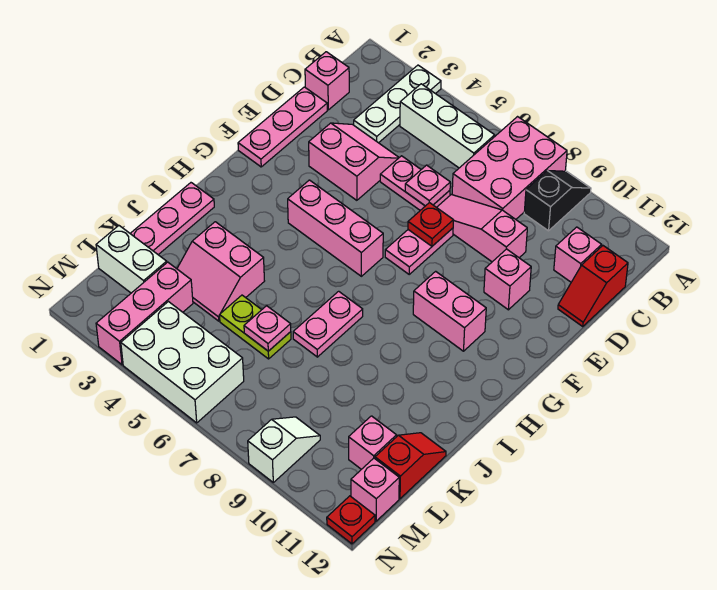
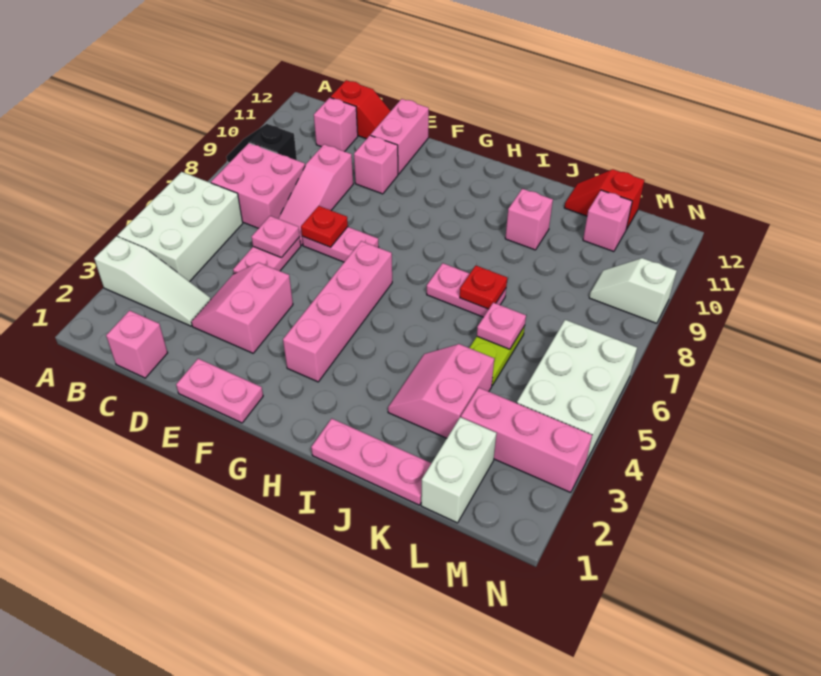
white 1x3 plate [354,65,441,143] -> white 1x3 slope [94,236,211,326]
pink 2x3 brick [452,117,567,219] -> pink 2x2 brick [211,143,305,228]
white 1x3 brick [400,84,495,168] -> white 2x3 brick [118,172,243,282]
pink 1x3 plate [238,87,327,167] -> pink 1x2 plate [176,359,263,423]
pink 1x3 brick [288,180,383,276] -> pink 1x4 brick [283,241,392,382]
pink 1x2 brick [413,271,486,351] -> pink 1x2 brick moved to [371,99,429,174]
pink 2x2 slope [177,222,264,321] -> pink 2x2 slope turned to [388,344,494,438]
pink 1x1 brick [351,458,399,521] -> pink 1x1 brick moved to [505,189,553,250]
red 1x1 plate [327,496,375,544] -> red 1x1 plate moved to [460,266,507,309]

